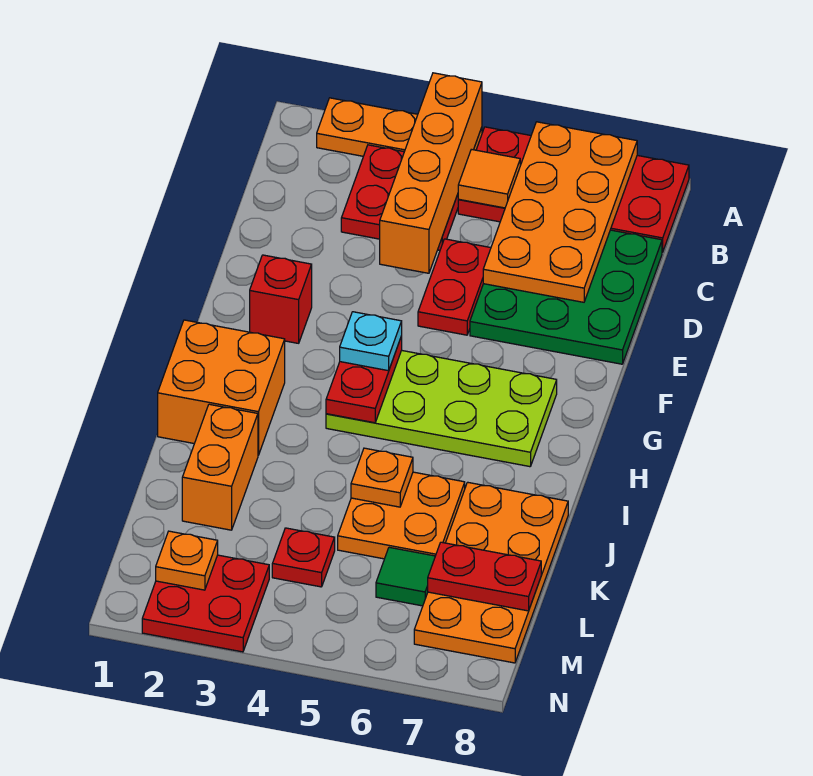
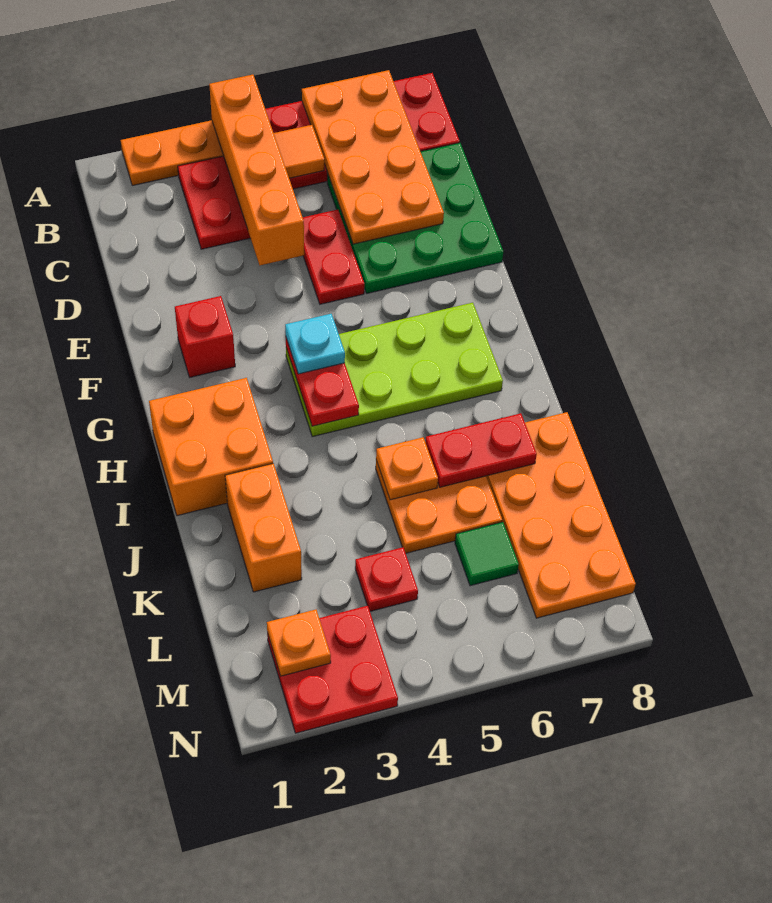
red 1x2 plate [428,542,541,611] -> red 1x2 plate moved to [425,413,537,487]

